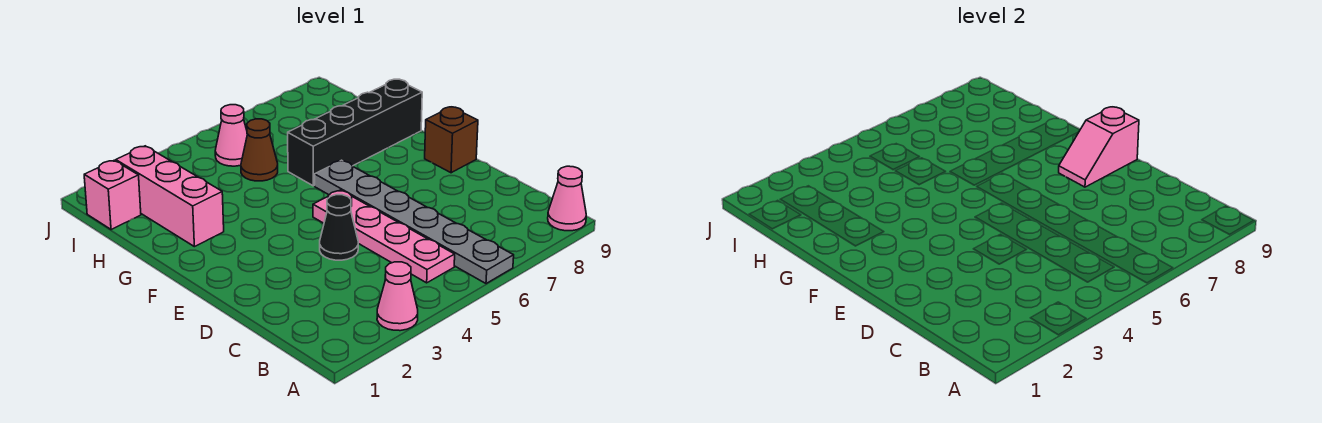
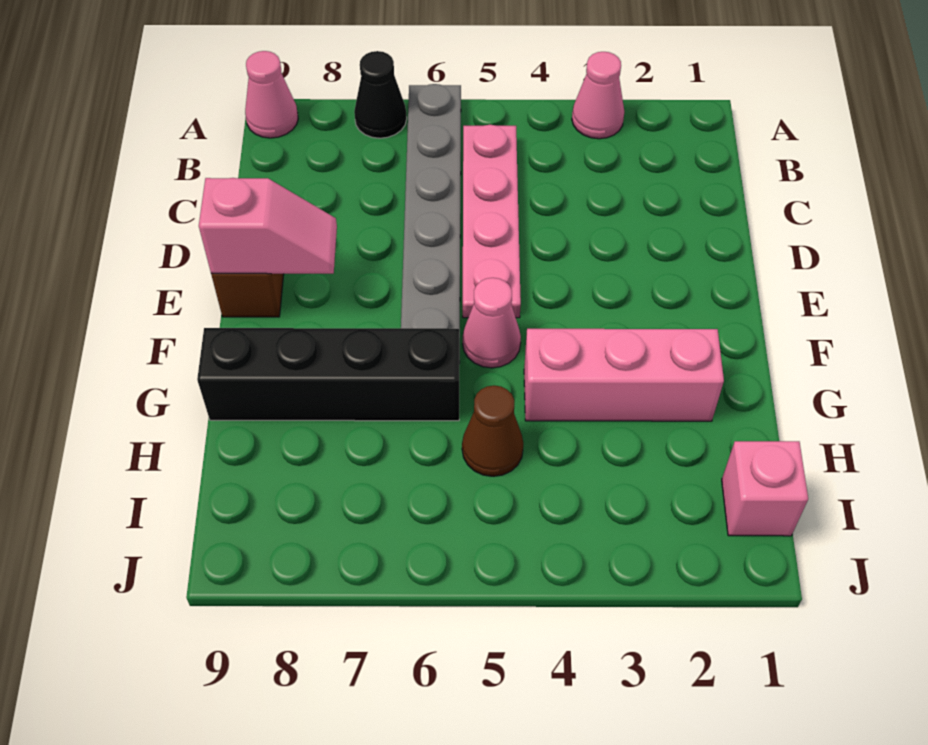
black 1x1 cone [320,195,358,260] -> black 1x1 cone moved to [354,51,407,138]
pink 1x3 brick [116,146,224,247] -> pink 1x3 brick turned to [524,329,724,421]
pink 1x1 cone [215,105,247,166] -> pink 1x1 cone moved to [463,278,521,368]

